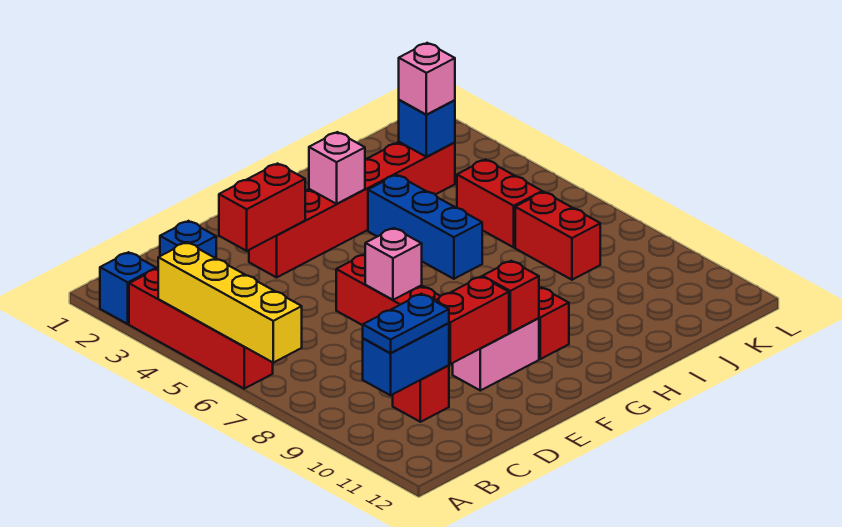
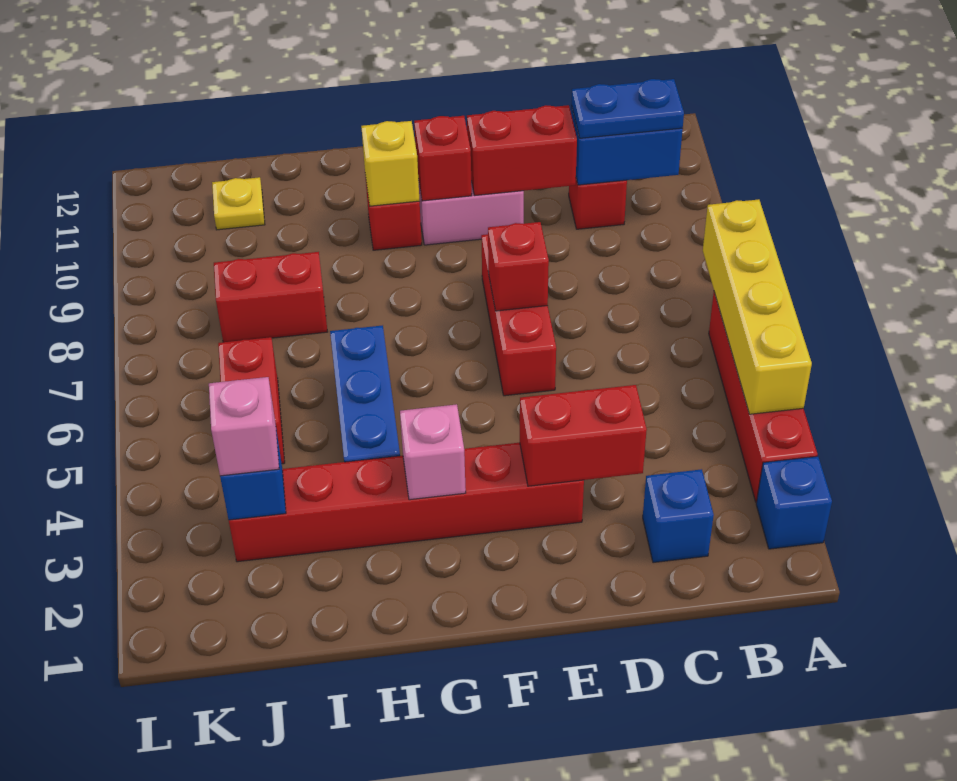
pink 1x1 brick [365,228,422,300] -> red 1x1 brick [488,222,549,311]
none -> yellow 1x1 brick [361,121,420,206]
red 1x2 brick [515,192,600,280] -> red 1x2 brick turned to [214,252,328,342]
none -> yellow 1x1 plate [212,177,265,230]

